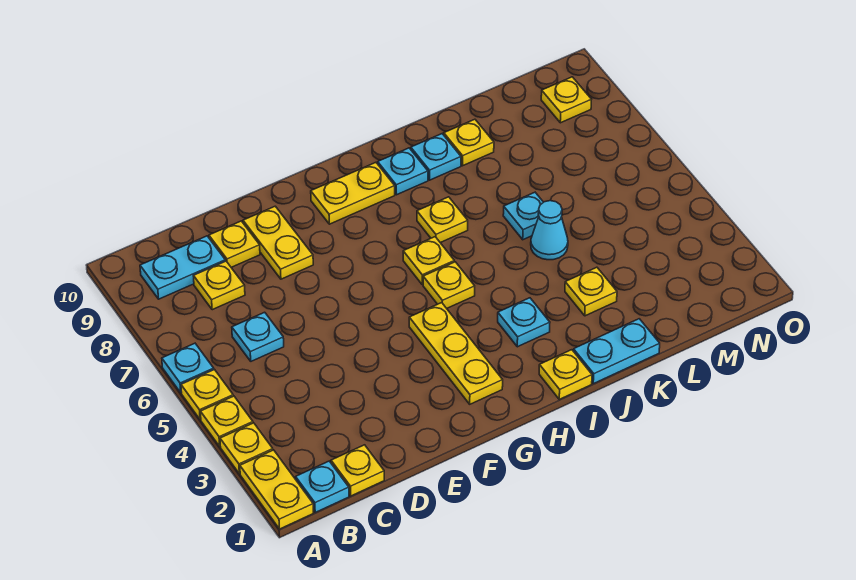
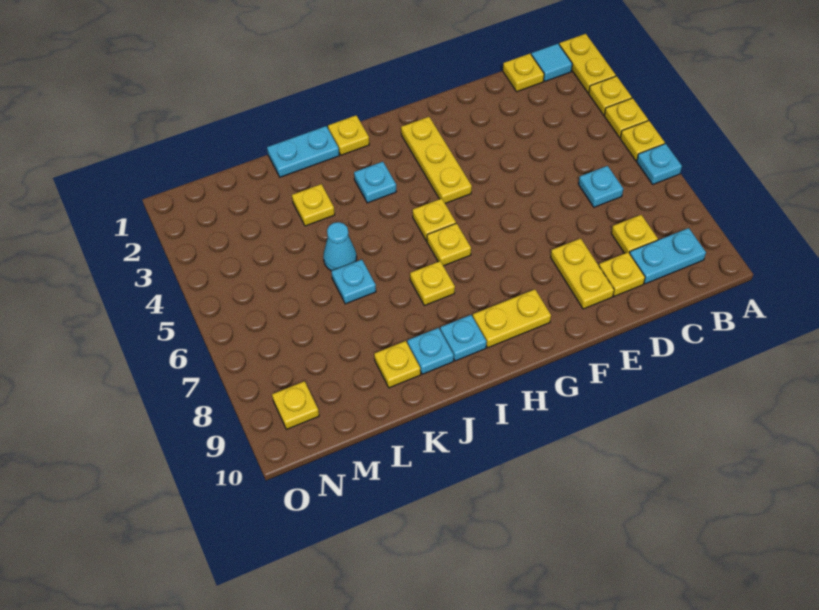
cyan 1x1 plate [296,461,349,512] -> cyan 1x1 tile [531,44,572,81]

